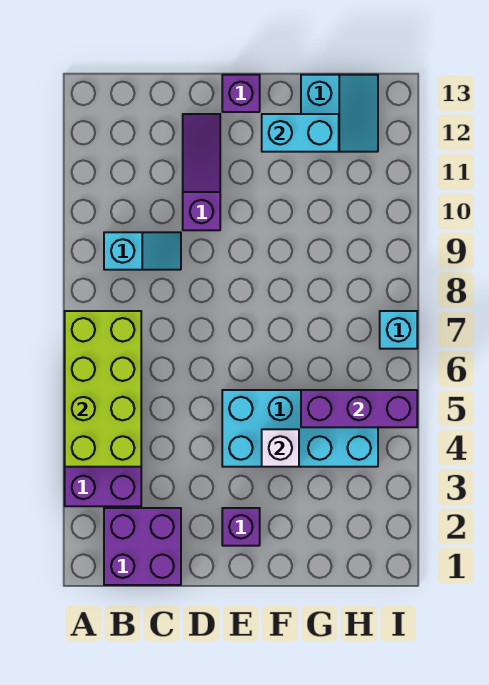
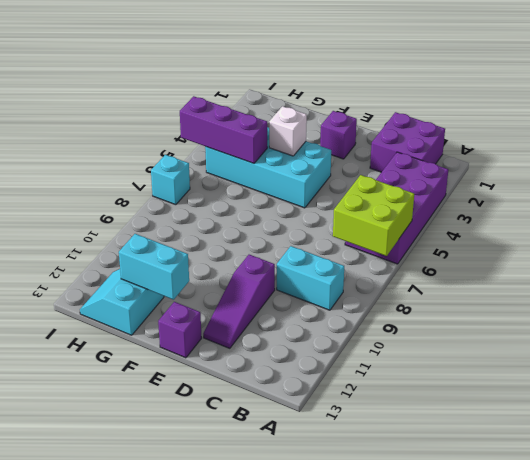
lime 2x4 brick [65,311,141,467] -> lime 2x2 brick [333,175,414,256]
cyan 1x2 slope [104,232,181,270] -> cyan 1x2 brick [277,246,344,310]

